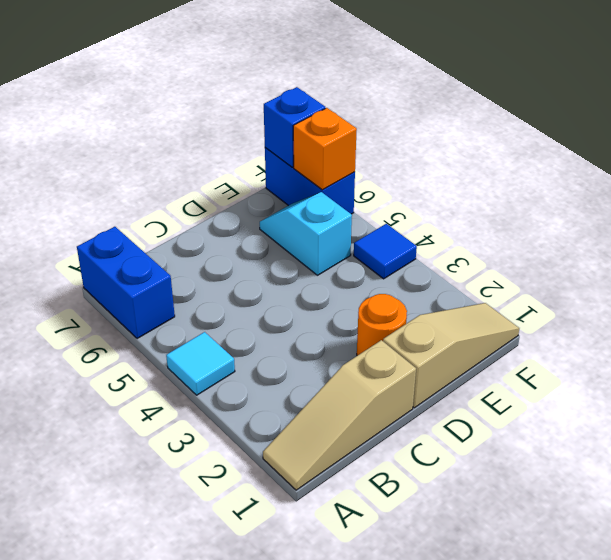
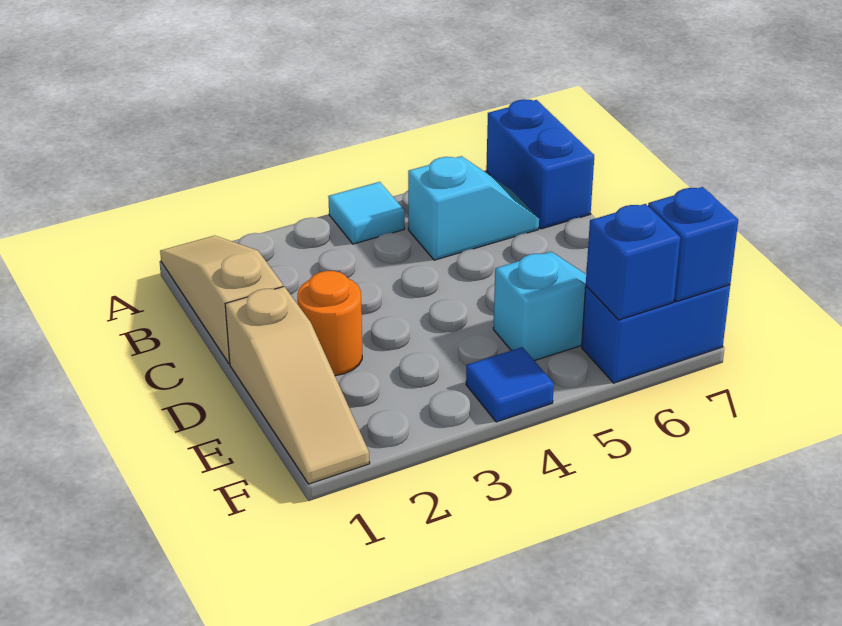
blue 1x2 brick [77,227,175,339] -> blue 1x2 brick turned to [486,99,594,229]
none -> cyan 1x2 slope [408,156,539,260]
orange 1x1 brick [293,108,357,190] -> blue 1x1 brick [586,204,680,320]

